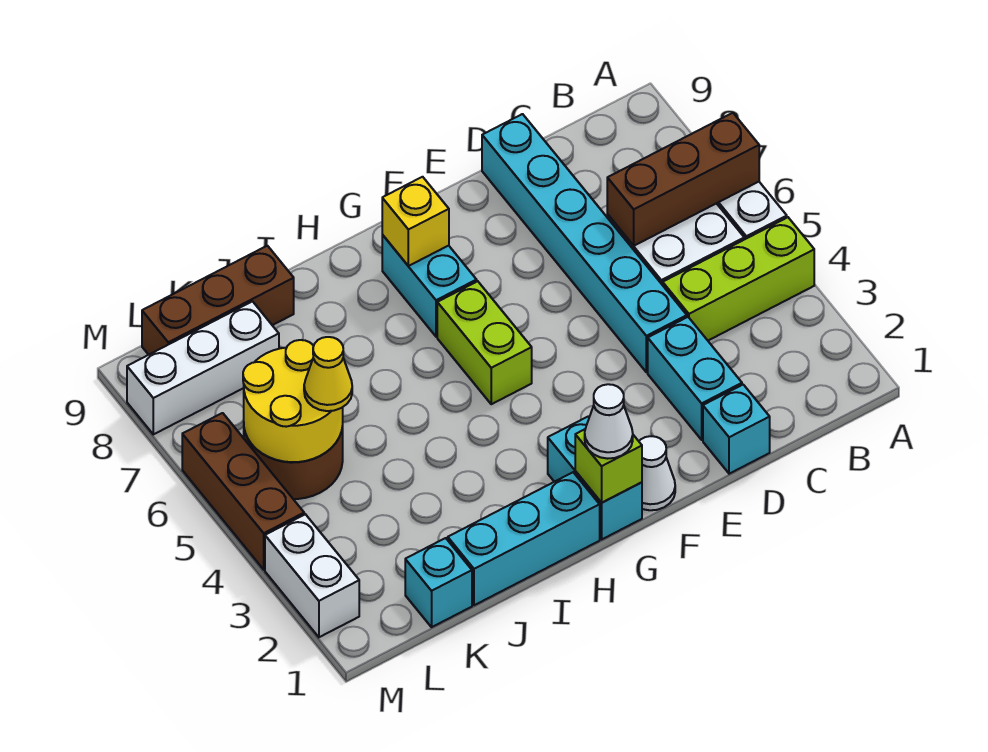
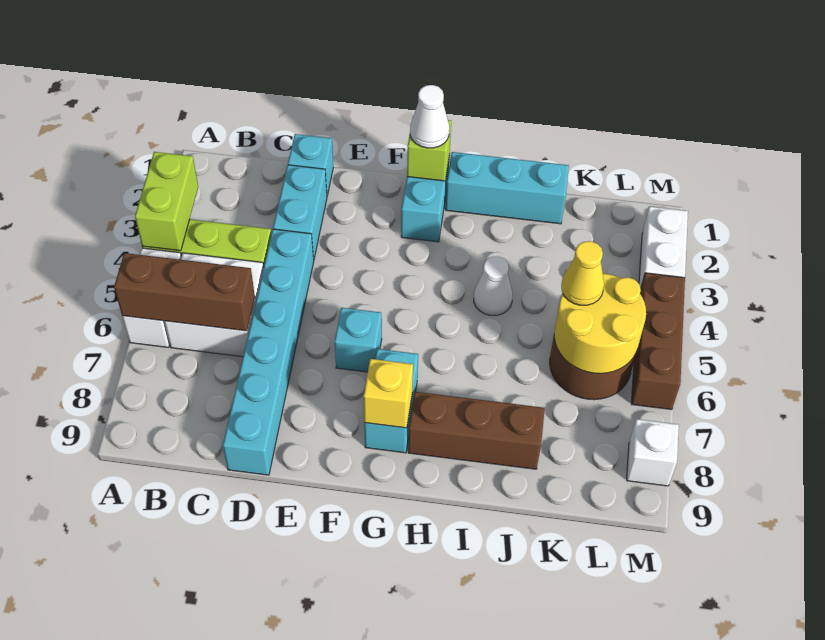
white 1x1 cone [639,436,675,510] -> white 1x1 cone moved to [474,257,513,315]
lime 1x2 brick [437,281,532,404] -> lime 1x2 brick moved to [135,152,198,251]
brown 1x3 brick [142,246,294,355] -> brown 1x3 brick moved to [408,392,545,469]
cyan 1x1 brick [405,538,472,627] -> cyan 1x1 brick moved to [335,308,382,372]
white 1x3 brick [127,301,279,434] -> white 1x1 brick [627,419,679,486]

